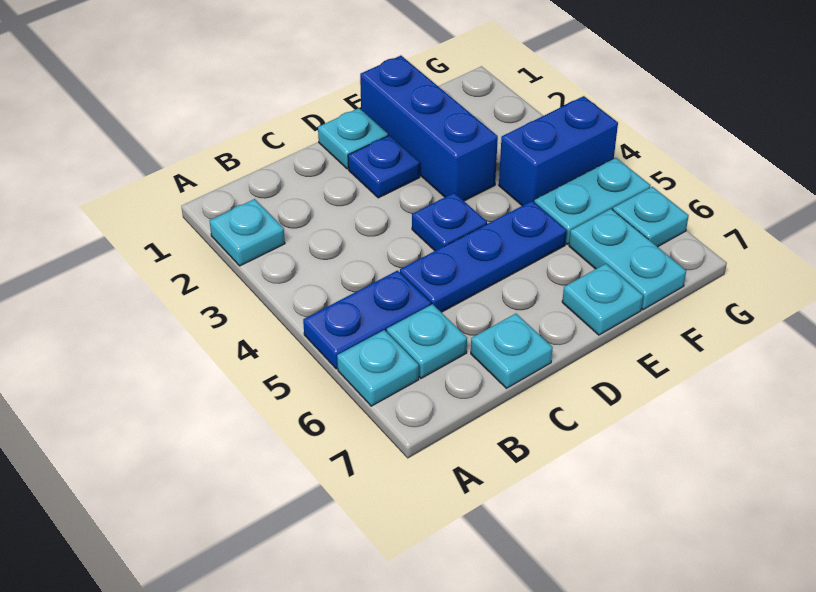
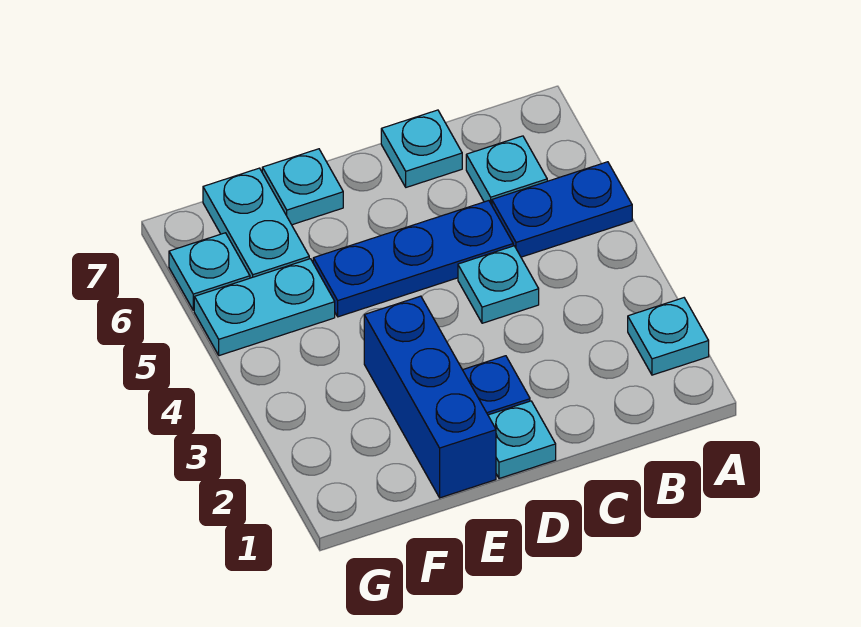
cyan 1x1 plate [337,330,419,406] -> cyan 1x1 plate moved to [458,246,539,323]
blue 1x1 plate [412,193,487,251] -> none
blue 1x2 brick [499,96,618,206] -> none

